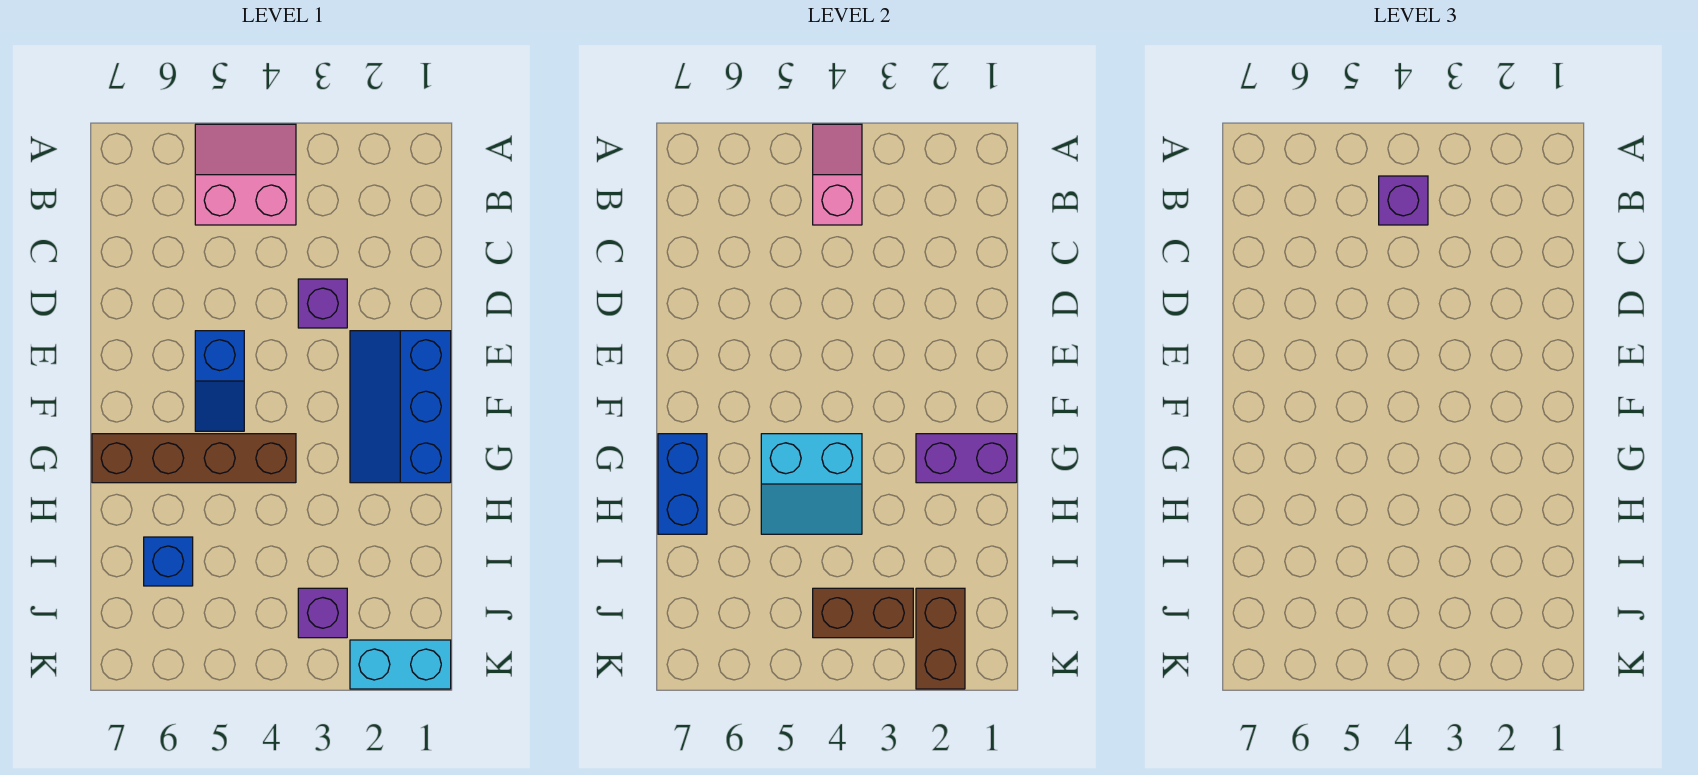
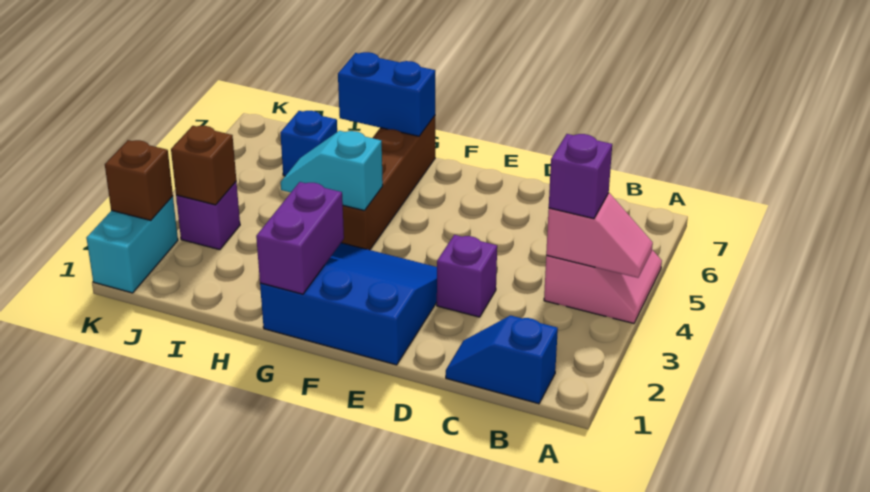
blue 2x3 slope [350,331,451,483] -> blue 3x3 slope [260,243,437,365]
blue 1x2 slope [195,331,244,431] -> blue 1x2 slope moved to [446,315,558,404]
cyan 2x2 slope [761,434,862,534] -> cyan 1x2 slope [281,131,383,211]
brown 1x2 brick [916,588,965,689] -> brown 1x1 brick [105,140,173,220]
brown 1x2 brick [813,588,913,638] -> brown 1x1 brick [171,126,236,205]

